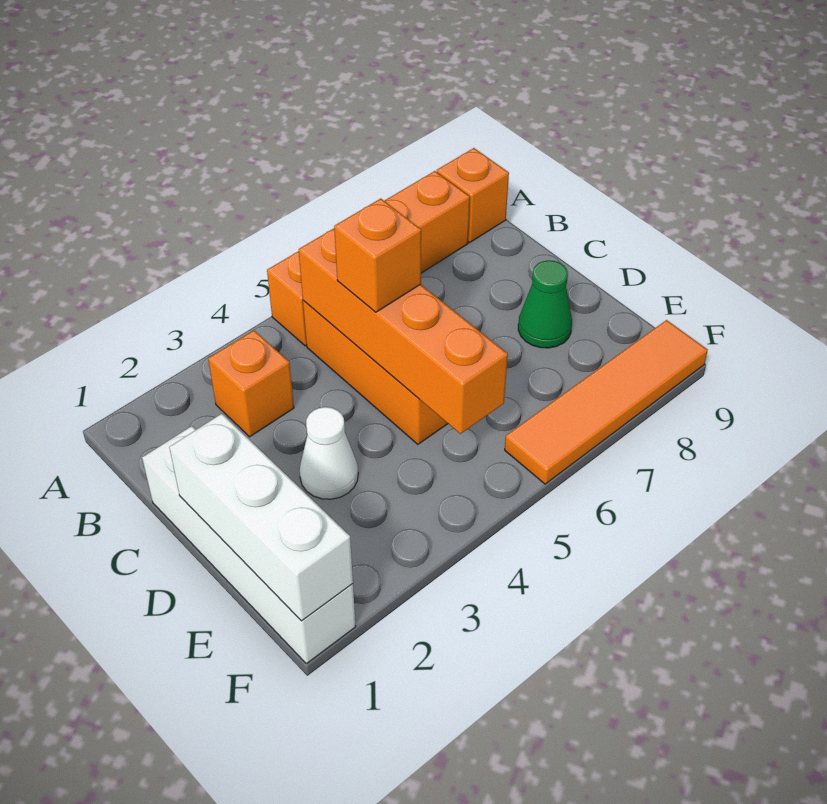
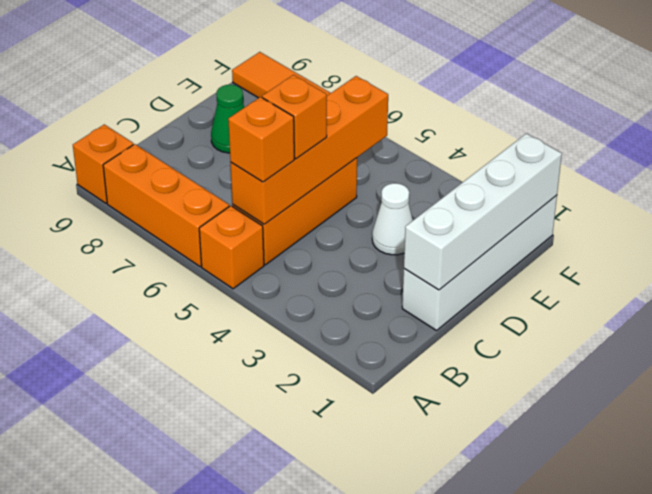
orange 1x1 brick [208,330,294,437] -> orange 1x1 brick moved to [228,97,294,182]
white 1x3 brick [169,414,353,621] -> white 1x4 brick [404,134,562,290]

